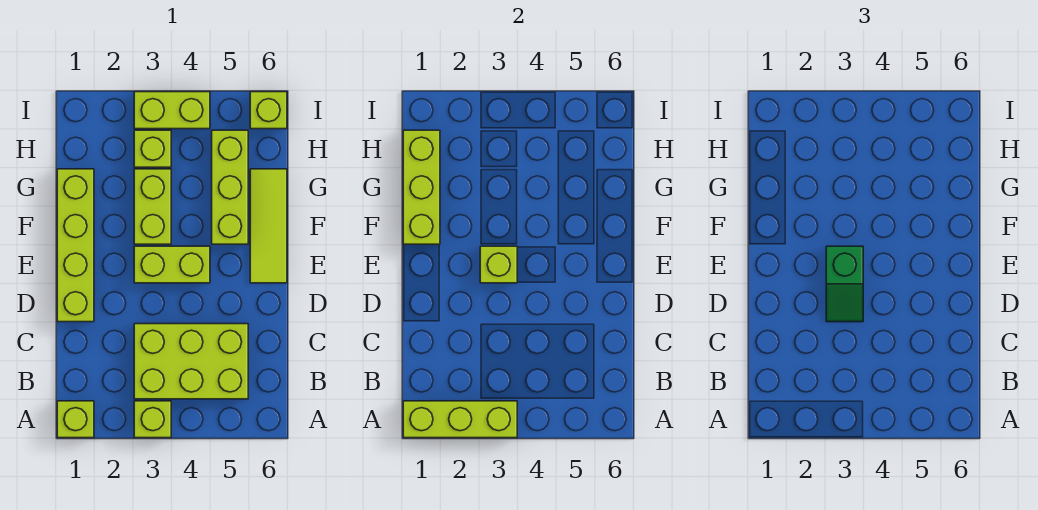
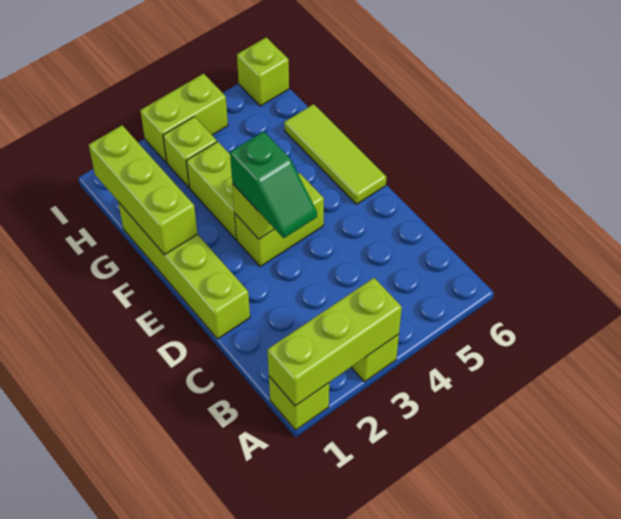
lime 2x3 brick [134,324,248,399] -> none
lime 1x3 brick [212,130,248,244] -> none

